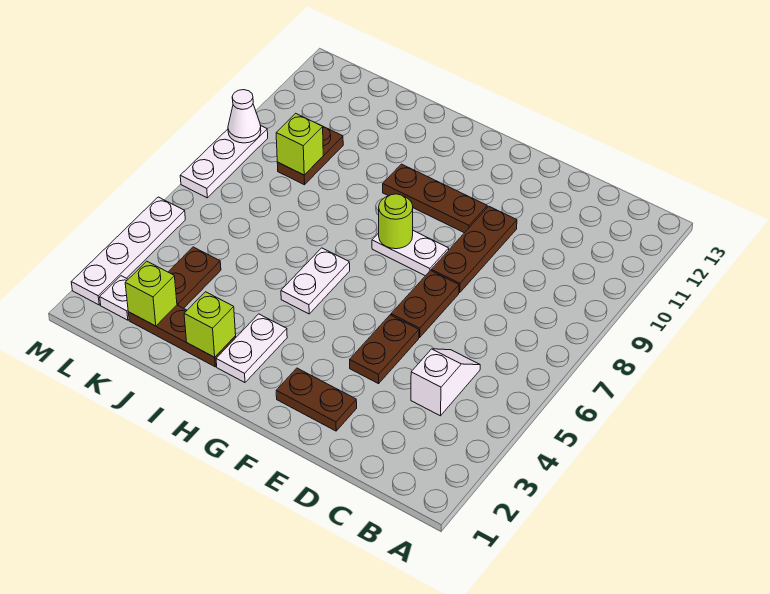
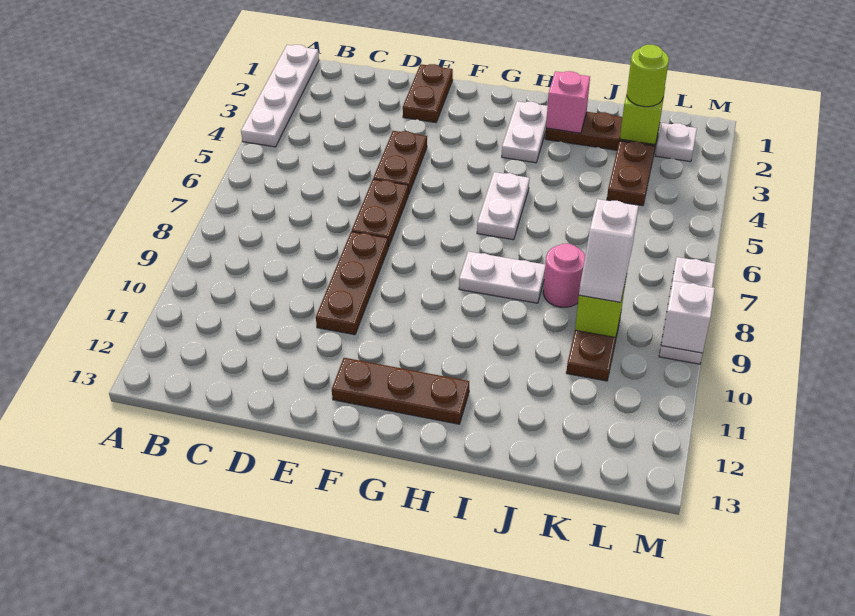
white 1x2 slope [411,349,480,416] -> white 1x2 slope moved to [579,199,638,303]
brown 1x2 plate [276,368,357,431] -> brown 1x2 plate turned to [403,64,453,123]
white 1x2 plate [372,231,449,276] -> white 1x2 plate moved to [459,251,545,303]
brown 1x3 plate [383,164,487,233] -> brown 1x3 plate moved to [332,358,469,424]
lime 1x1 round brick [379,194,413,249] -> lime 1x1 round brick moved to [627,45,669,107]
lime 1x1 brick [184,292,236,357] -> pink 1x1 brick [546,71,590,133]
none -> pink 1x1 round brick [543,244,585,307]
white 1x4 plate [71,197,185,305] -> white 1x4 plate moved to [241,45,319,147]
white 1x1 cone [228,90,261,143] -> white 1x1 brick [661,281,715,353]

